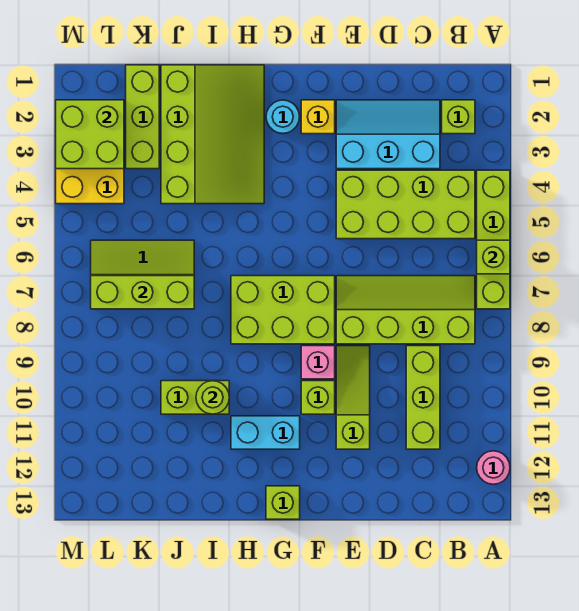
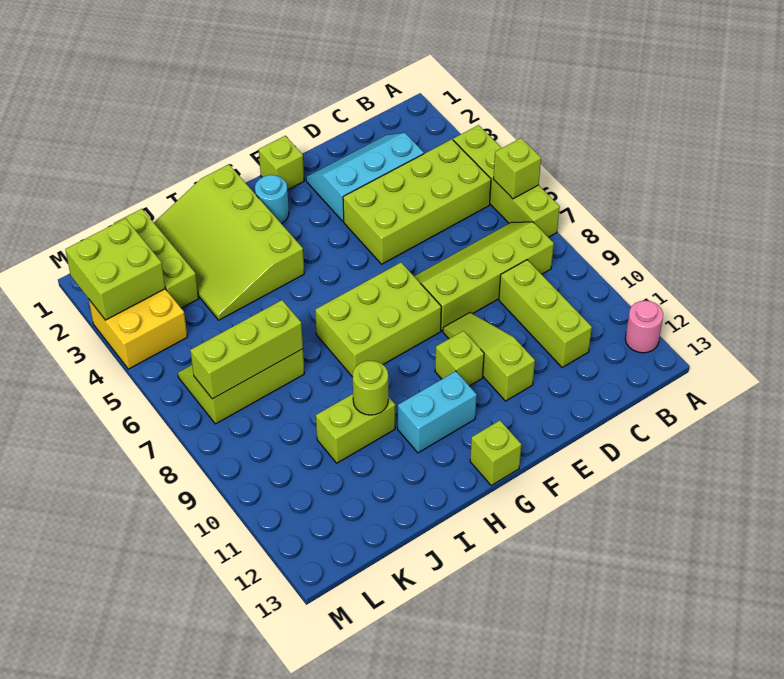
lime 1x1 brick [442,100,475,134] -> lime 1x1 brick moved to [259,136,304,190]
yellow 1x1 brick [301,100,335,134] -> none
pink 1x1 brick [301,346,335,379] -> none
lime 3x4 slope [161,65,264,204] -> lime 3x4 slope turned to [154,165,304,320]

